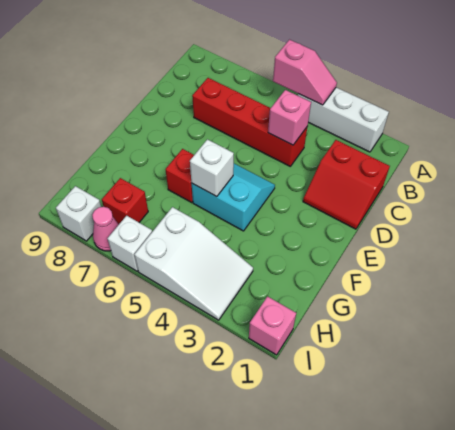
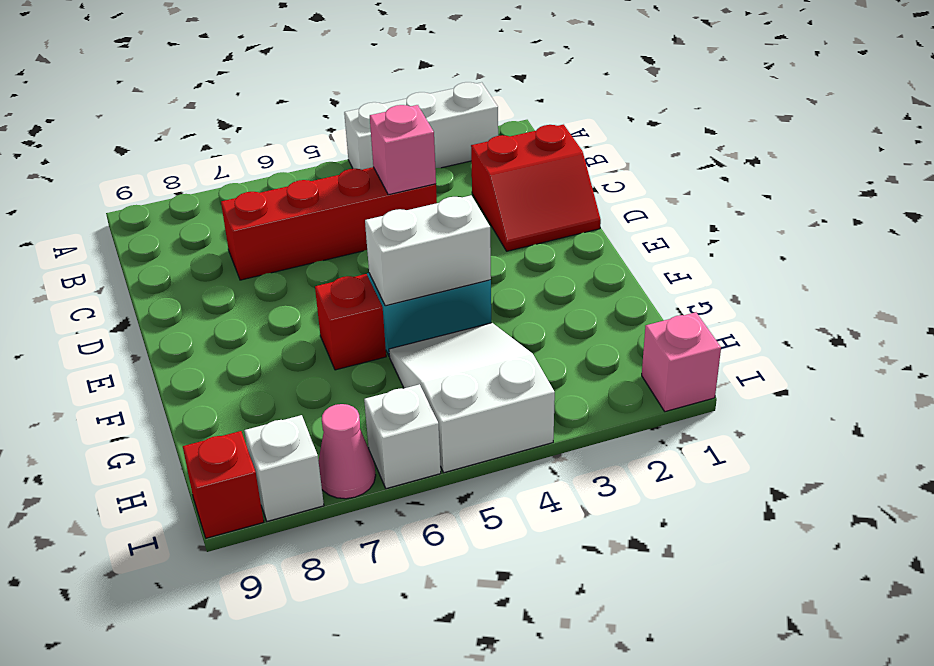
pink 1x2 slope [273,40,337,105] -> none
white 1x1 brick [190,139,234,197] -> white 1x2 brick [365,195,491,306]
white 2x3 slope [134,207,253,320] -> white 2x3 slope turned to [389,323,555,473]
red 1x1 brick [102,178,148,224] -> red 1x1 brick moved to [183,431,264,538]

